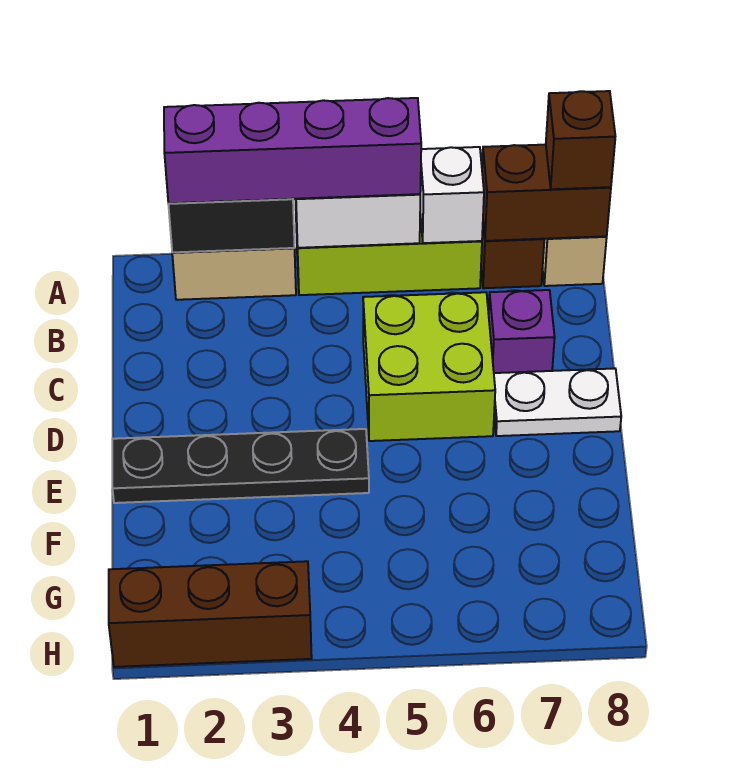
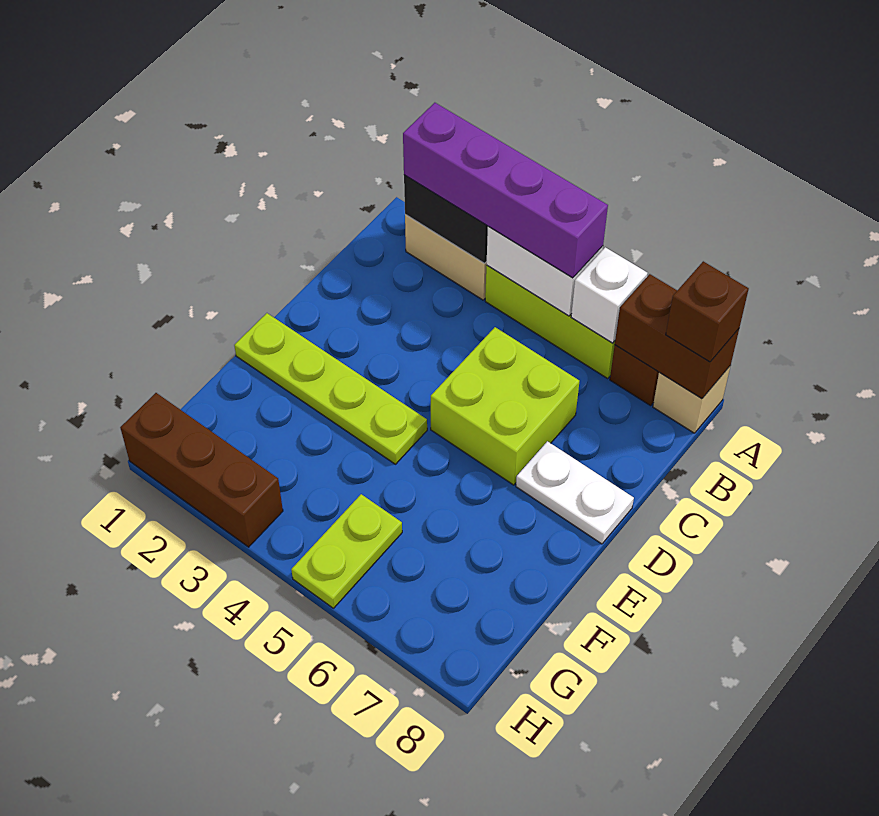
purple 1x1 brick [489,290,555,373] -> none
black 1x4 plate [112,429,369,503] -> lime 1x4 plate [234,313,427,464]
none -> lime 1x2 plate [291,494,402,608]

